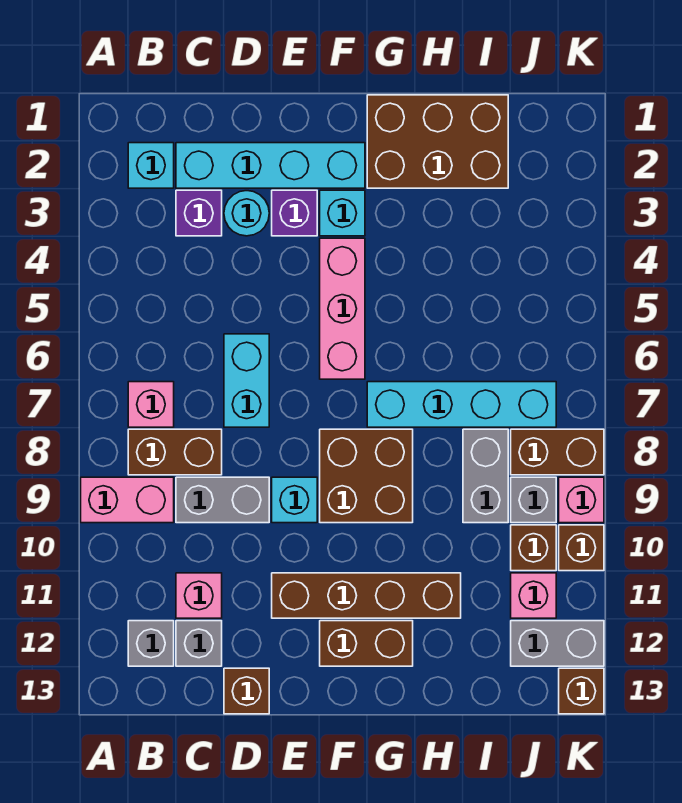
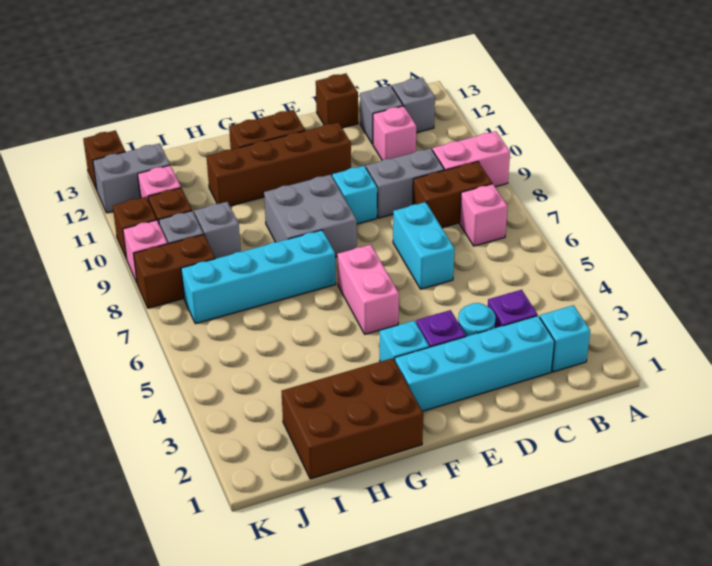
pink 1x3 brick [320,238,365,379] -> pink 1x2 brick [337,245,399,334]
brown 2x2 brick [320,429,413,523] -> grey 2x2 brick [264,175,357,257]
grey 1x2 brick [463,429,508,523] -> grey 1x1 brick [194,202,241,259]

